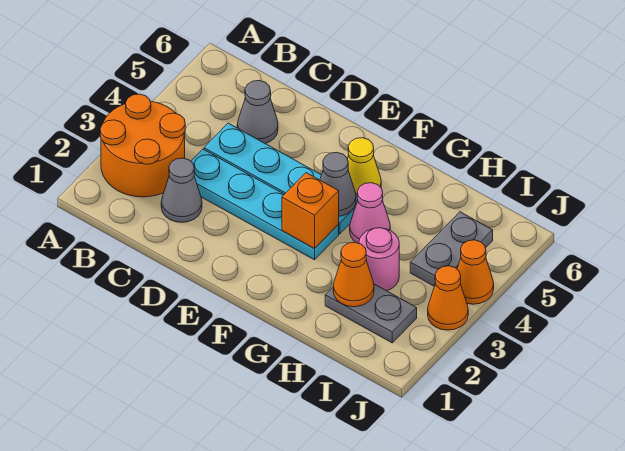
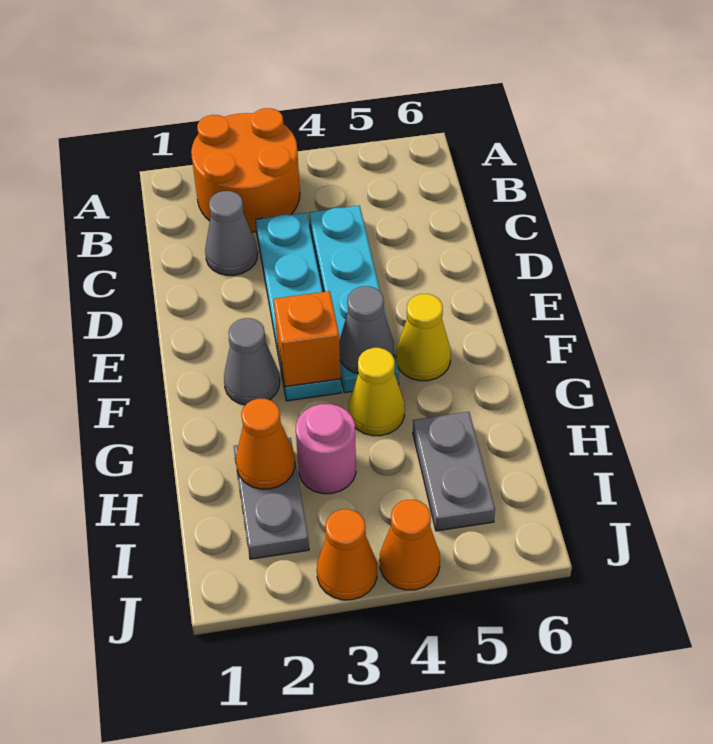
grey 1x1 cone [237,81,278,144] -> grey 1x1 cone moved to [224,318,280,405]
pink 1x1 cone [350,183,390,243] -> yellow 1x1 cone [349,348,405,436]
grey 1x2 plate [410,212,493,286] -> grey 1x2 plate turned to [413,412,495,531]

